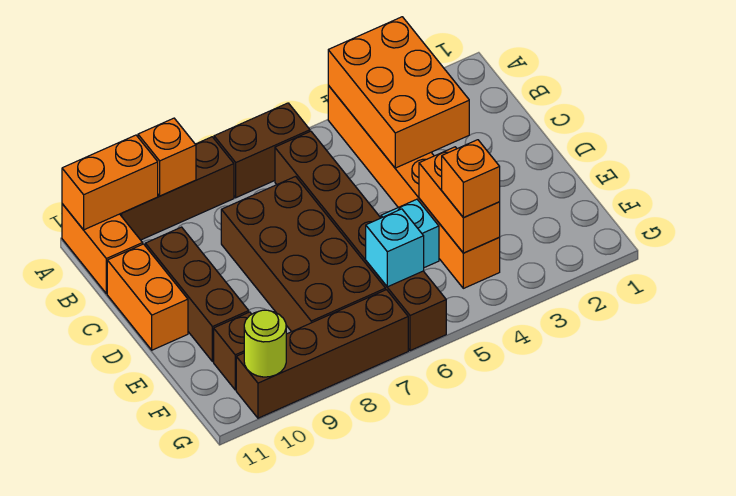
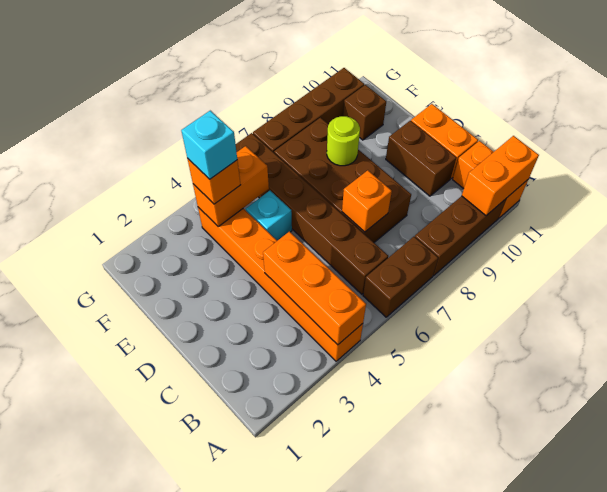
orange 2x3 brick [328,17,469,168] -> orange 1x3 brick [263,232,366,345]
orange 1x1 brick [138,118,196,196] -> orange 1x1 brick moved to [342,170,392,232]
brown 1x3 brick [145,227,249,362] -> brown 1x2 brick [386,121,456,196]
orange 1x2 brick [419,147,500,253] -> orange 1x2 brick turned to [193,146,269,226]
cyan 1x1 brick [366,209,424,287] -> cyan 1x1 brick moved to [181,111,237,179]
lime 1x1 round brick [244,310,286,377] -> lime 1x1 round brick moved to [327,116,360,166]

